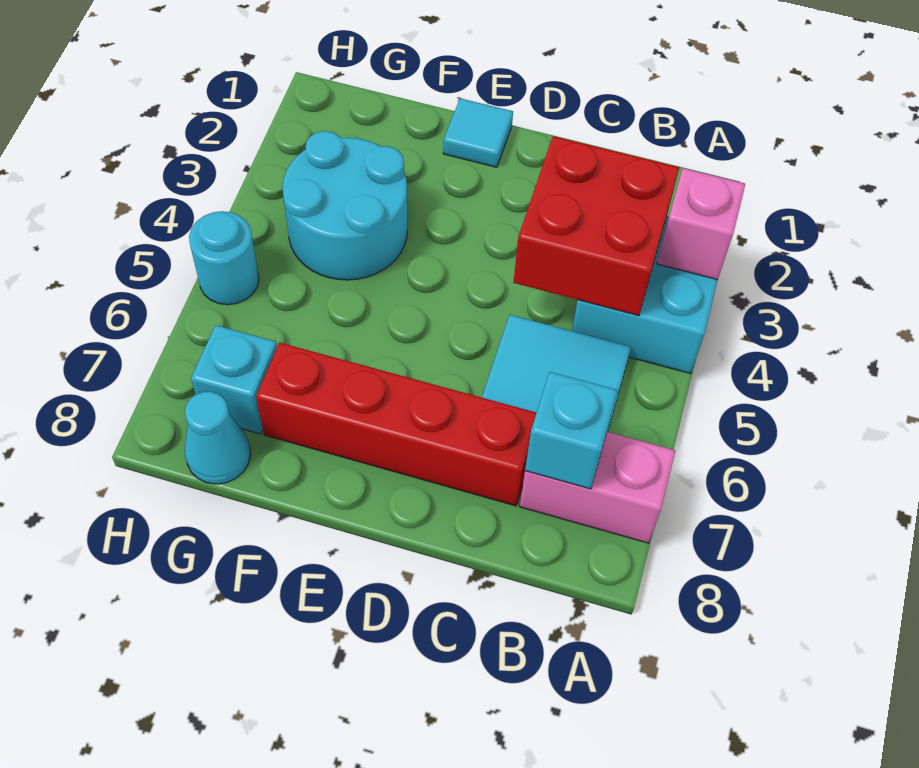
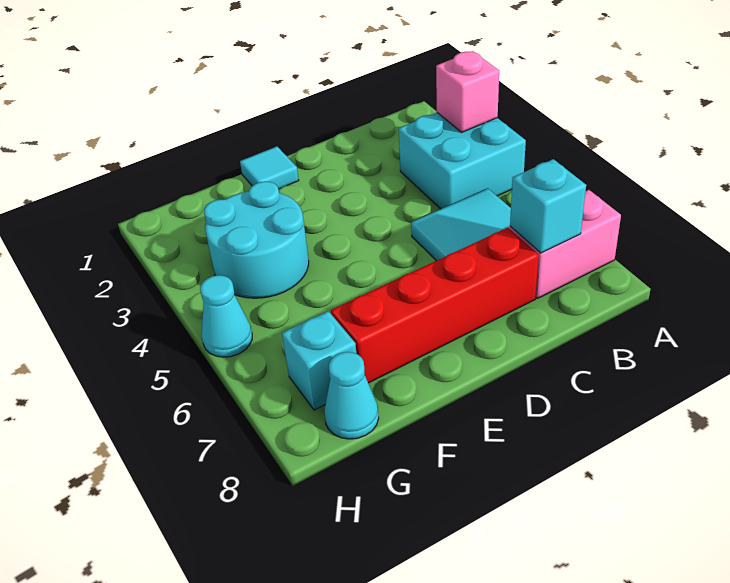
red 2x2 brick [513,136,679,316] -> none
cyan 1x1 round brick [189,211,259,305] -> cyan 1x1 cone [200,275,252,357]

